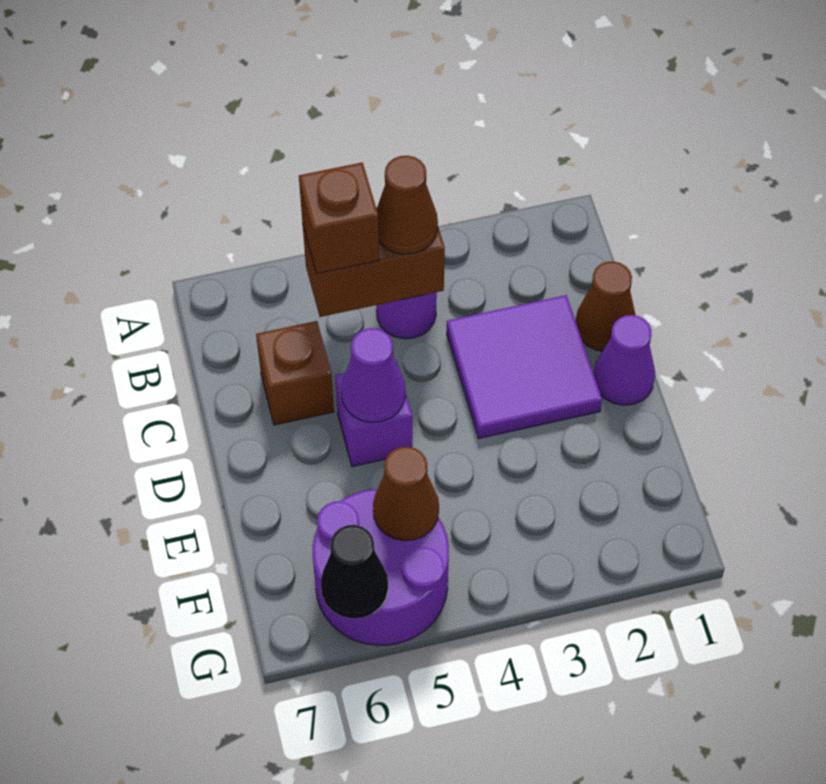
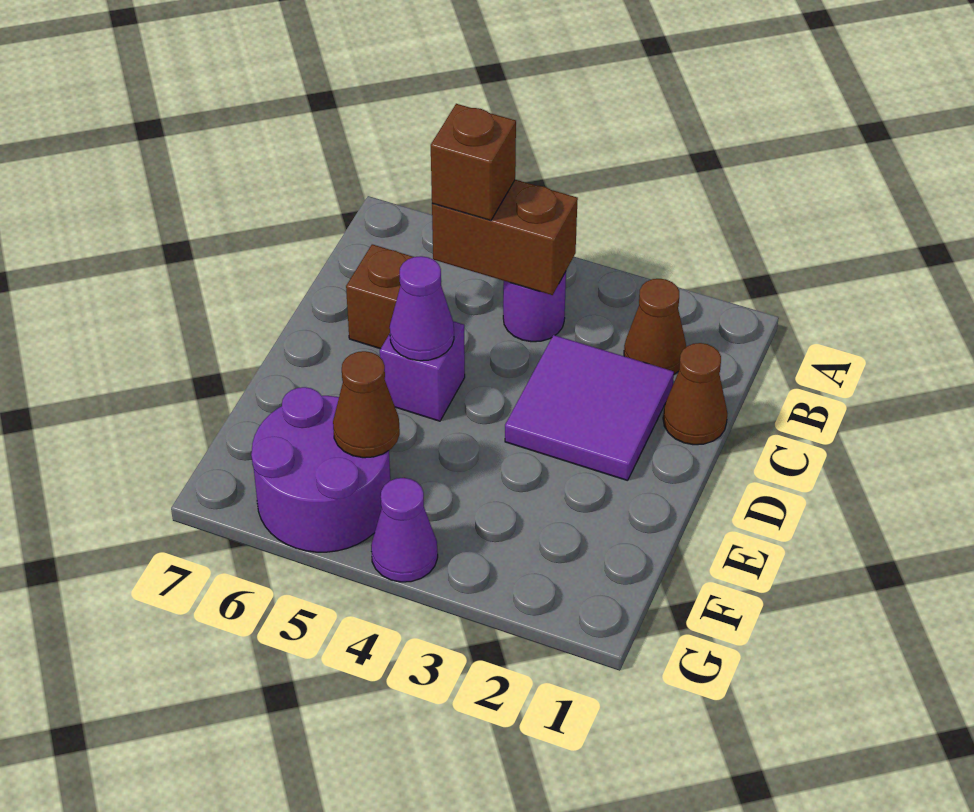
brown 1x1 cone [377,156,438,254] -> brown 1x1 cone moved to [624,279,686,374]
purple 1x1 cone [594,315,655,405] -> purple 1x1 cone moved to [371,478,438,582]
black 1x1 cone [321,525,388,619] -> none

